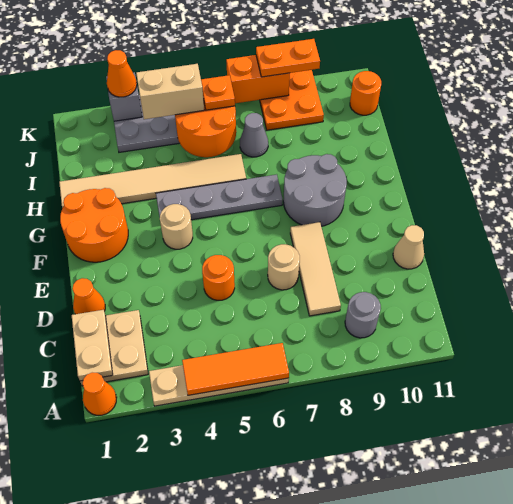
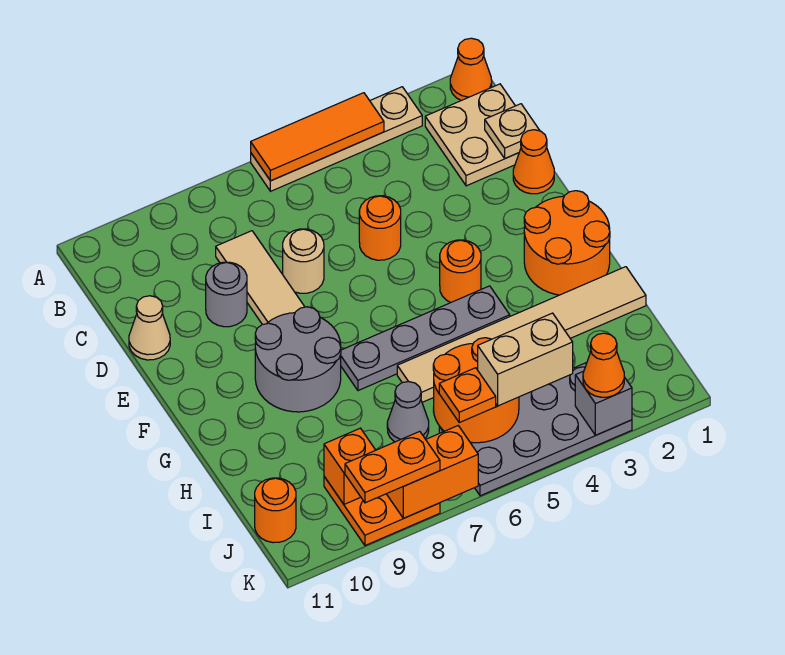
tan 1x2 plate [72,310,113,381] -> tan 1x1 plate [485,104,540,158]
grey 1x1 round brick [345,292,381,338] -> grey 1x1 round brick moved to [206,262,247,327]
tan 1x1 round brick [160,204,193,249] -> orange 1x1 round brick [440,240,481,303]
none -> orange 1x1 brick [324,428,375,504]

